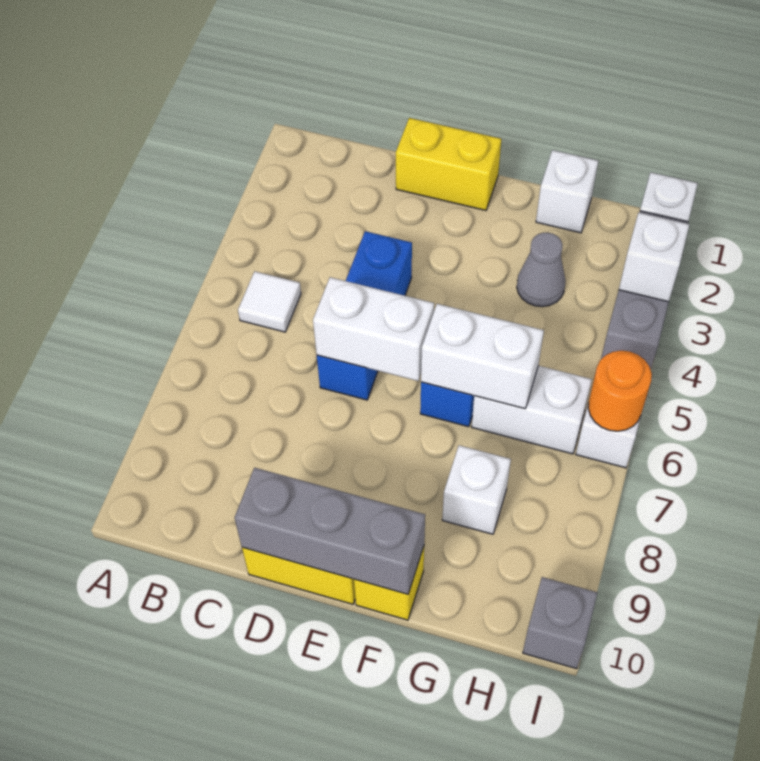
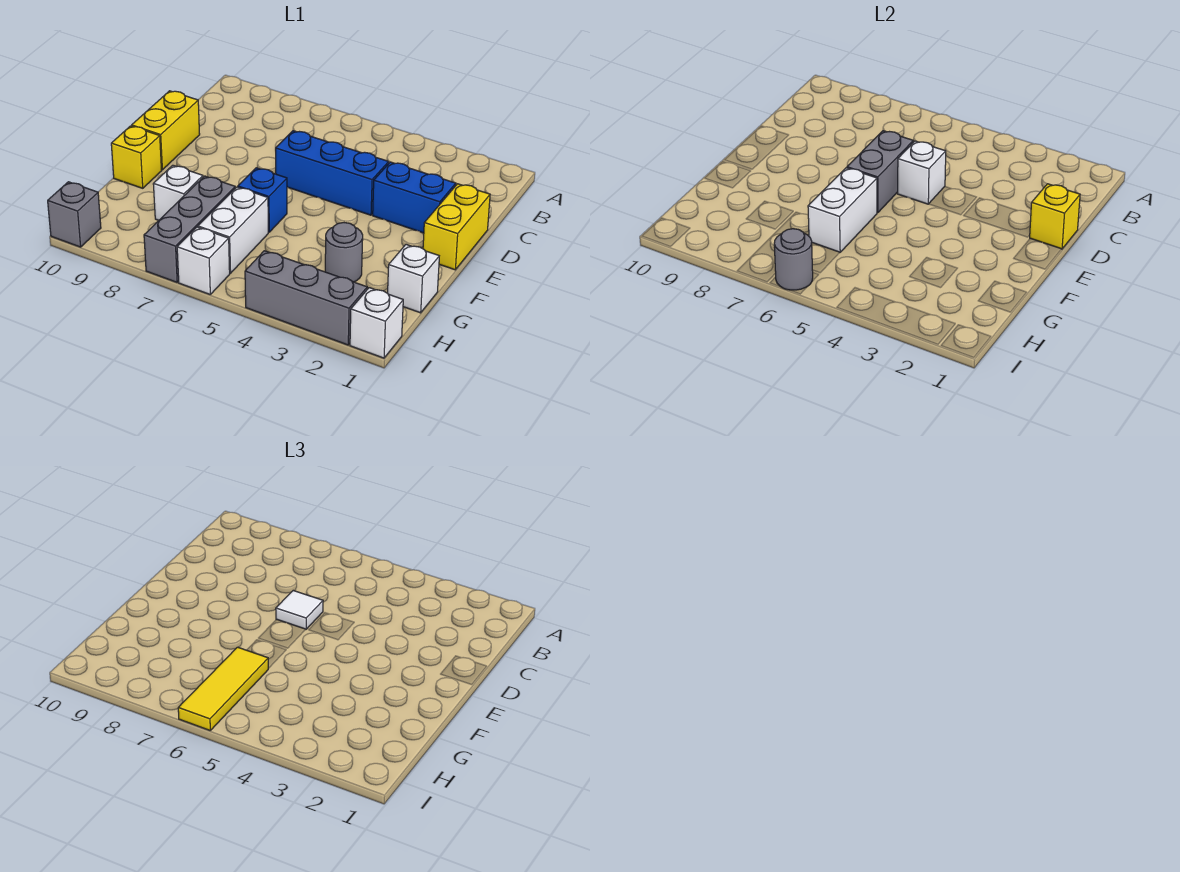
white 1x1 tile [238,272,301,332] -> white 1x1 tile moved to [276,591,323,629]
none -> yellow 1x1 brick [1030,184,1080,249]
none -> blue 1x2 brick [373,162,456,233]
white 1x2 brick [313,277,434,381] -> grey 1x2 brick [847,131,913,213]
grey 1x3 brick [235,468,425,594] -> grey 1x3 brick moved to [144,176,235,282]
grey 1x1 cone [517,232,565,307] -> grey 1x1 round brick [325,223,363,282]
none -> yellow 1x3 tile [178,647,268,730]
white 1x1 brick [619,213,689,302] -> white 1x1 brick moved to [897,141,946,204]
orange 1x1 round brick [588,351,652,431] -> grey 1x1 round brick [774,229,813,290]

